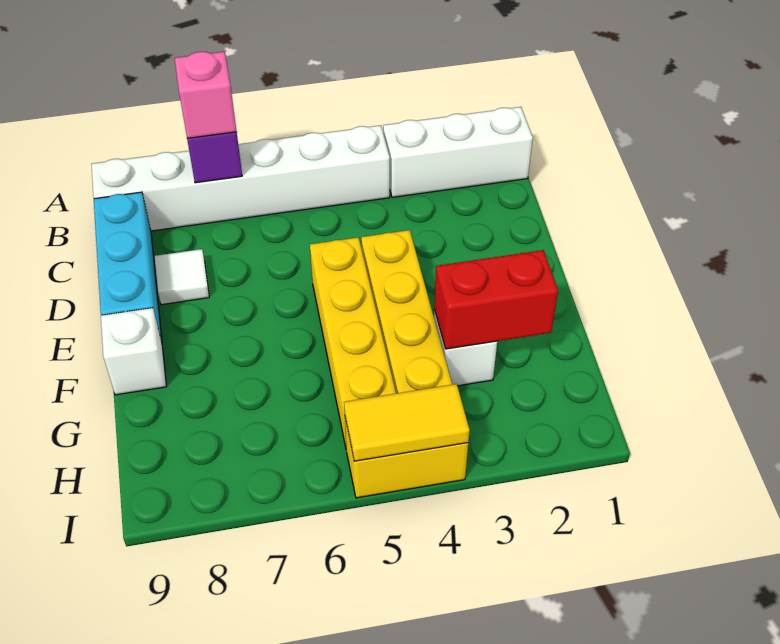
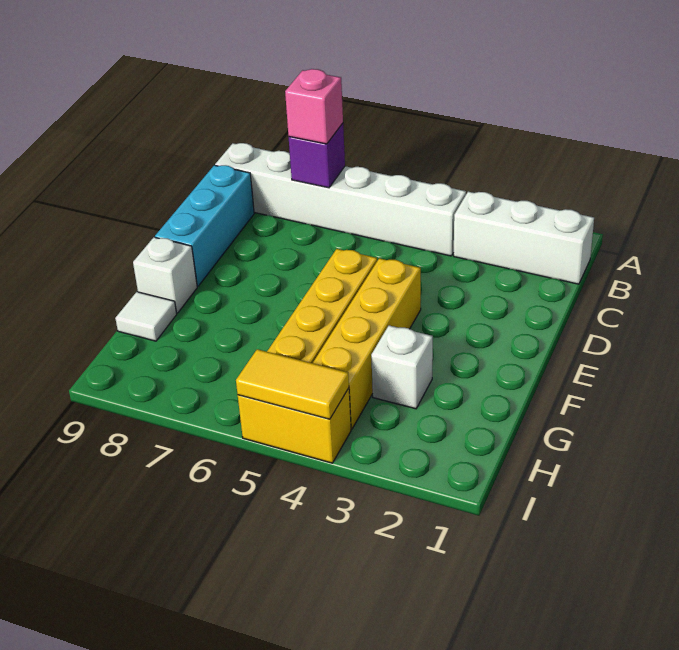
white 1x1 tile [154,249,209,305] -> white 1x1 tile moved to [115,292,177,341]
red 1x2 brick [434,250,558,349] -> none

